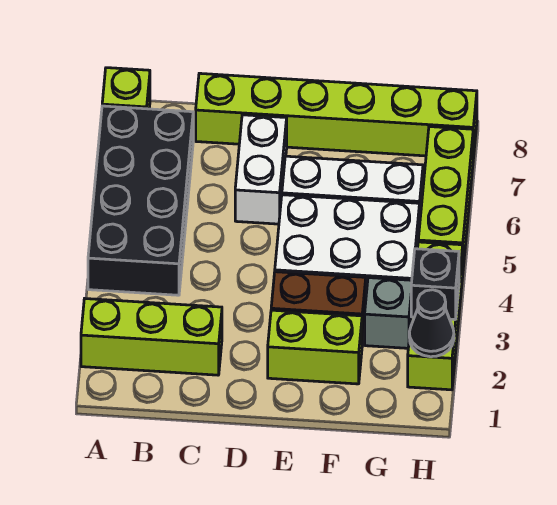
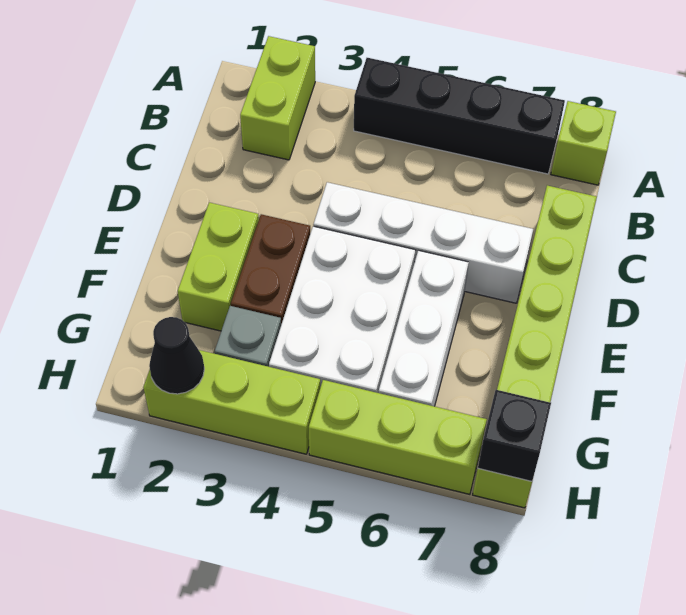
lime 1x3 brick [81,299,222,375] -> lime 1x2 brick [240,36,315,160]
black 2x4 brick [88,106,193,295] -> black 1x4 brick [354,58,565,174]
white 1x2 brick [235,115,287,224] -> white 1x4 brick [313,182,533,303]
black 1x1 brick [411,249,459,320] -> black 1x1 brick moved to [478,390,551,481]

